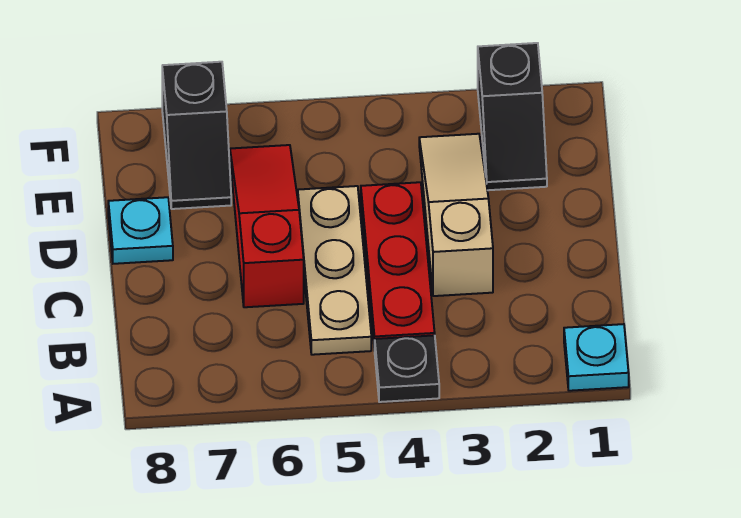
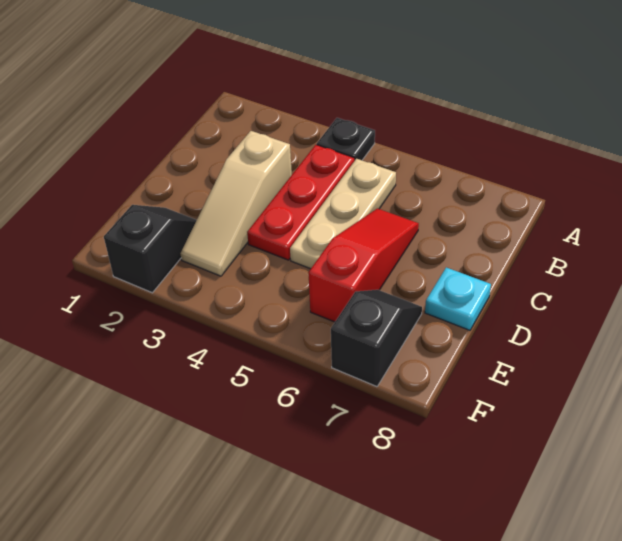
cyan 1x1 plate [564,324,629,391] -> none
red 1x3 slope [230,145,304,307] -> red 1x3 slope turned to [308,208,419,322]

